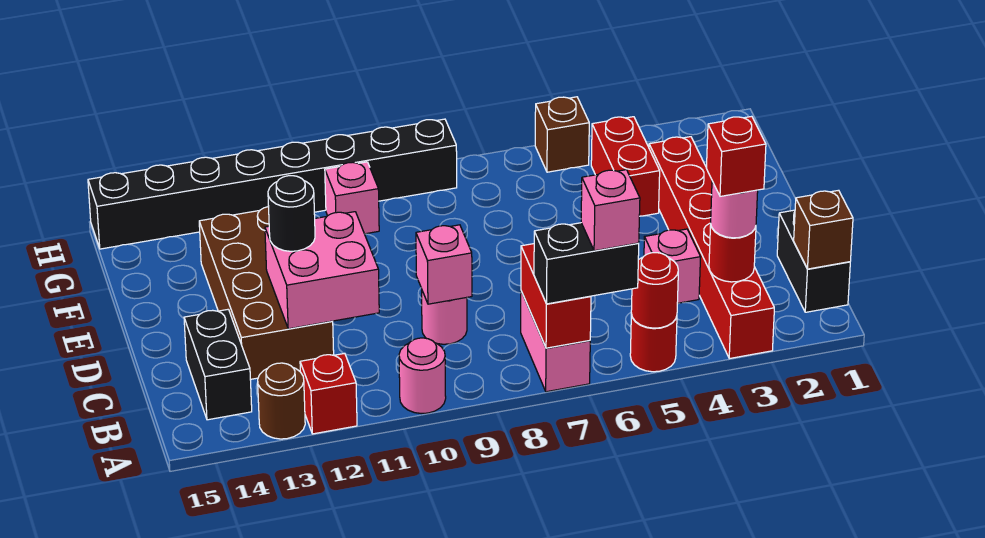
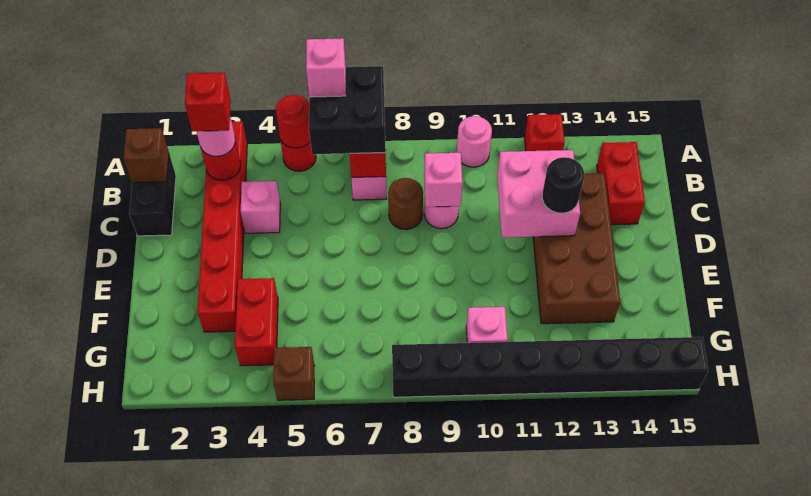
black 1x2 brick [534,223,639,304] -> black 2x2 brick [309,66,385,154]
brown 1x1 round brick [258,363,305,439] -> brown 1x1 round brick moved to [388,178,423,229]
black 1x2 brick [184,309,252,420] -> red 1x2 brick [597,142,645,225]

